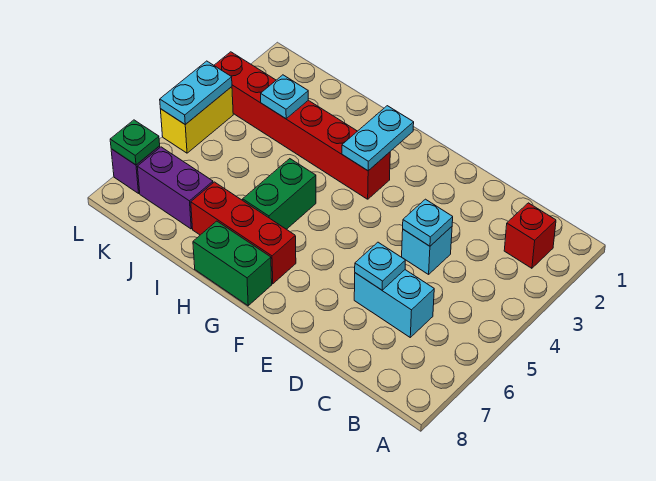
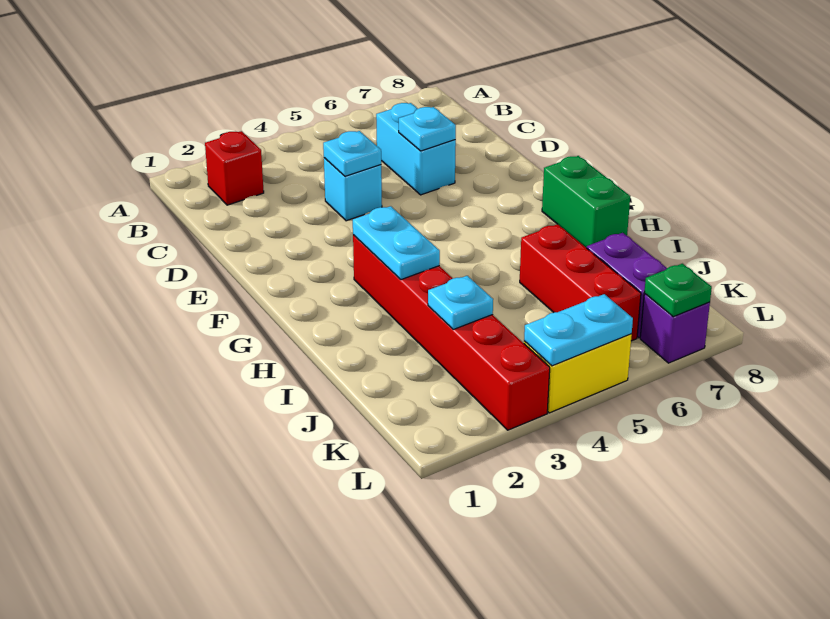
cyan 1x2 plate [342,106,414,171] -> cyan 1x2 plate turned to [353,206,440,280]
red 1x3 brick [191,182,296,284] -> red 1x3 brick moved to [520,224,641,341]
green 1x2 brick [243,159,316,229] -> none

